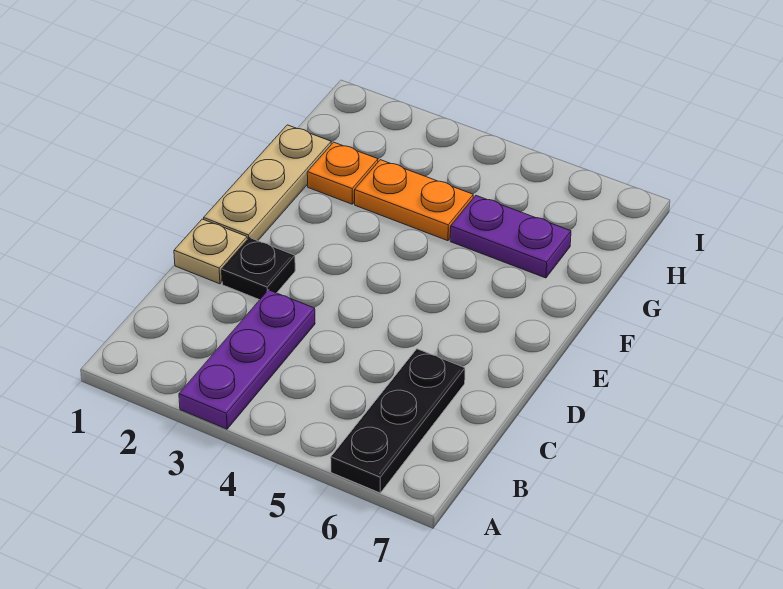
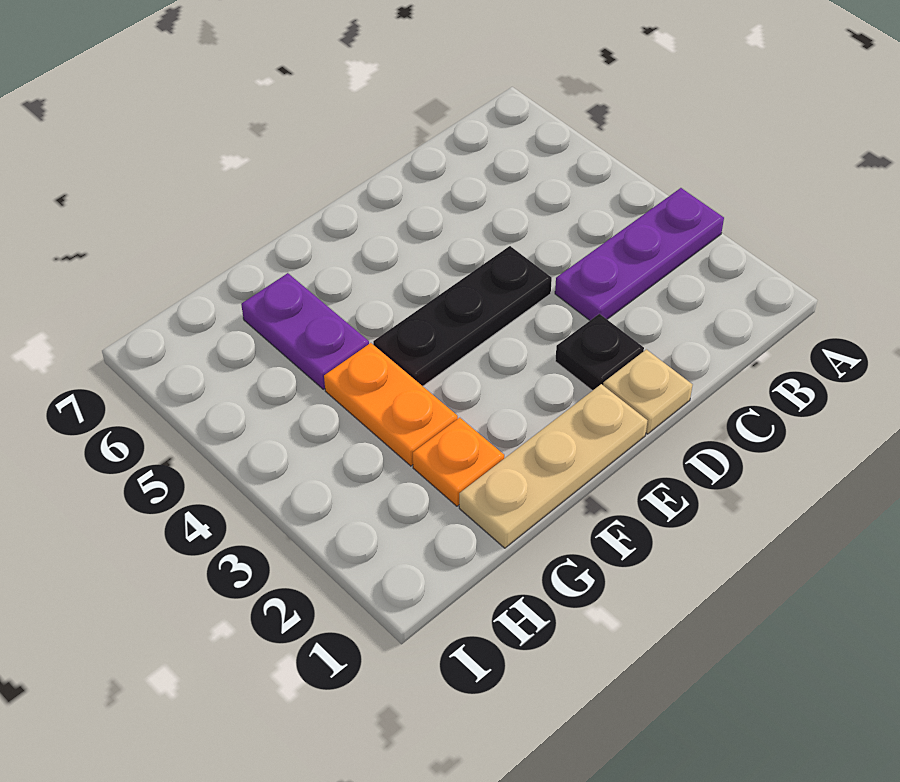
black 1x3 plate [331,349,465,493] -> black 1x3 plate moved to [373,246,552,386]

